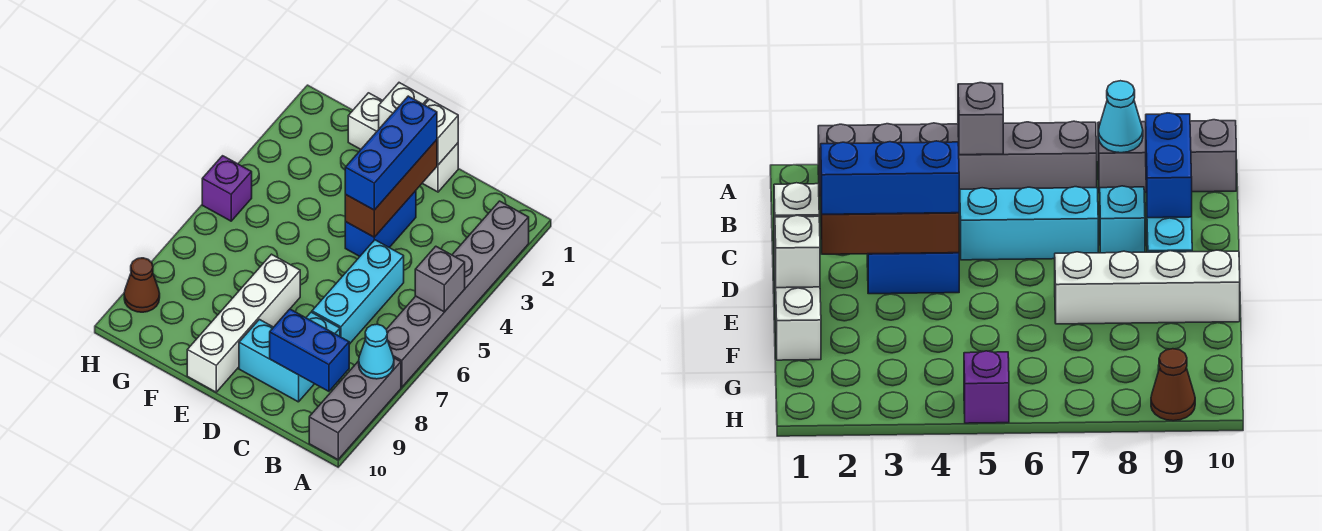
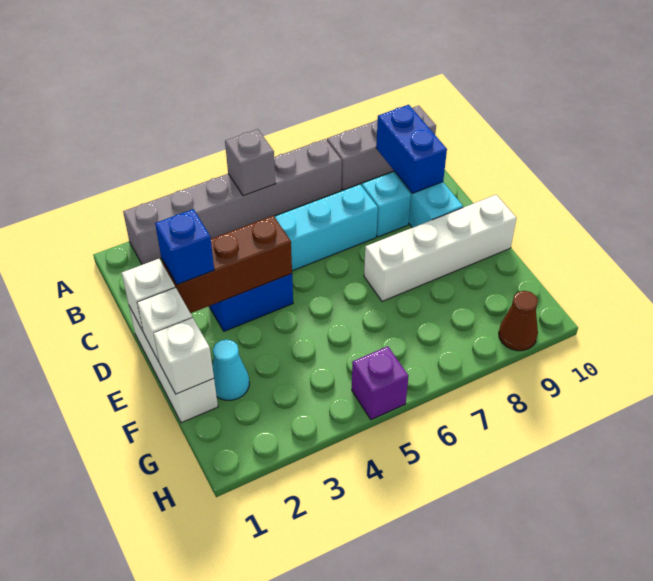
cyan 1x1 cone [359,324,394,379] -> cyan 1x1 cone moved to [212,339,249,400]
blue 1x3 brick [345,96,437,210] -> blue 1x1 brick [155,209,214,285]
none -> white 1x1 brick [154,318,214,394]

